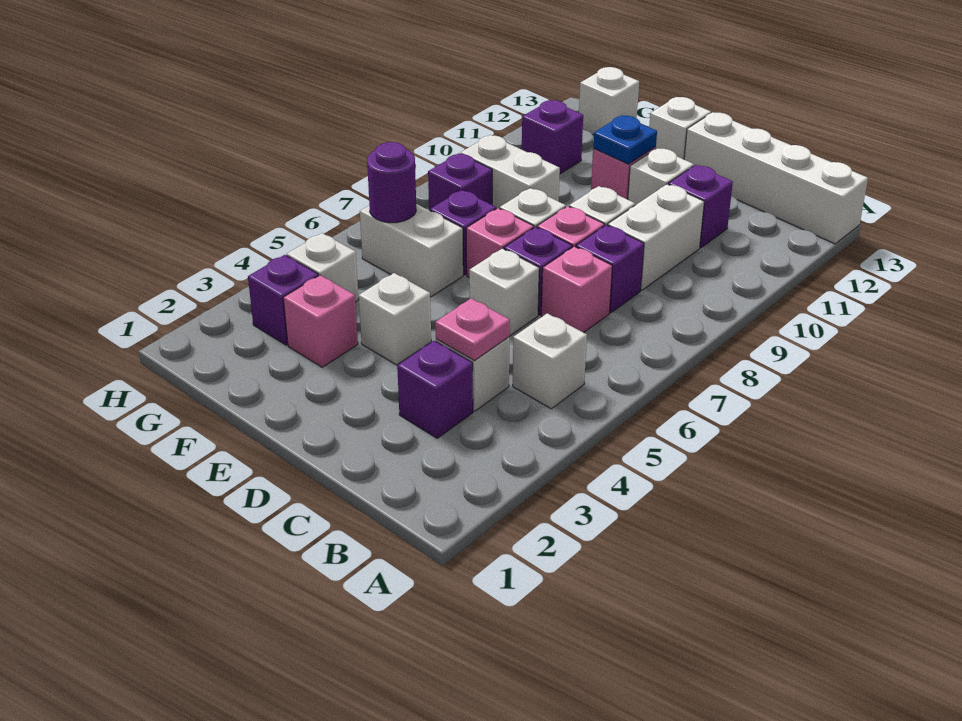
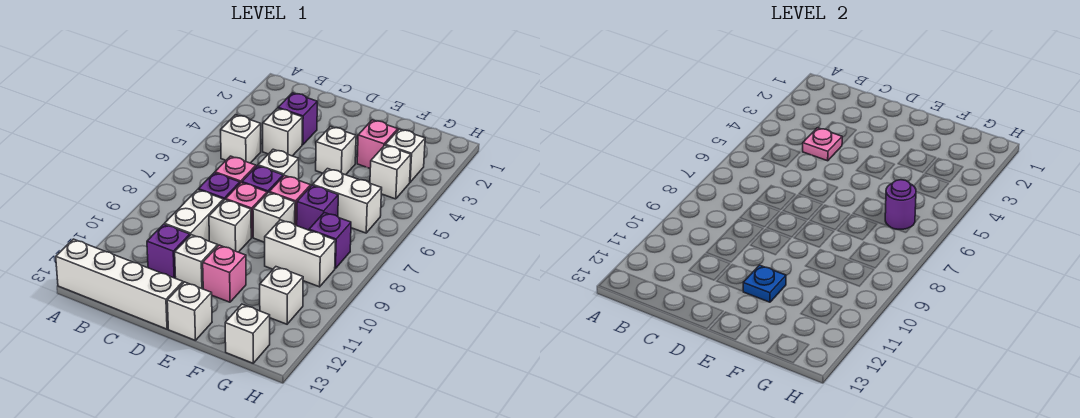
purple 1x1 brick [248,255,319,345] -> white 1x1 brick [386,129,425,182]
purple 1x1 brick [522,100,583,174] -> white 1x1 brick [260,267,303,324]

